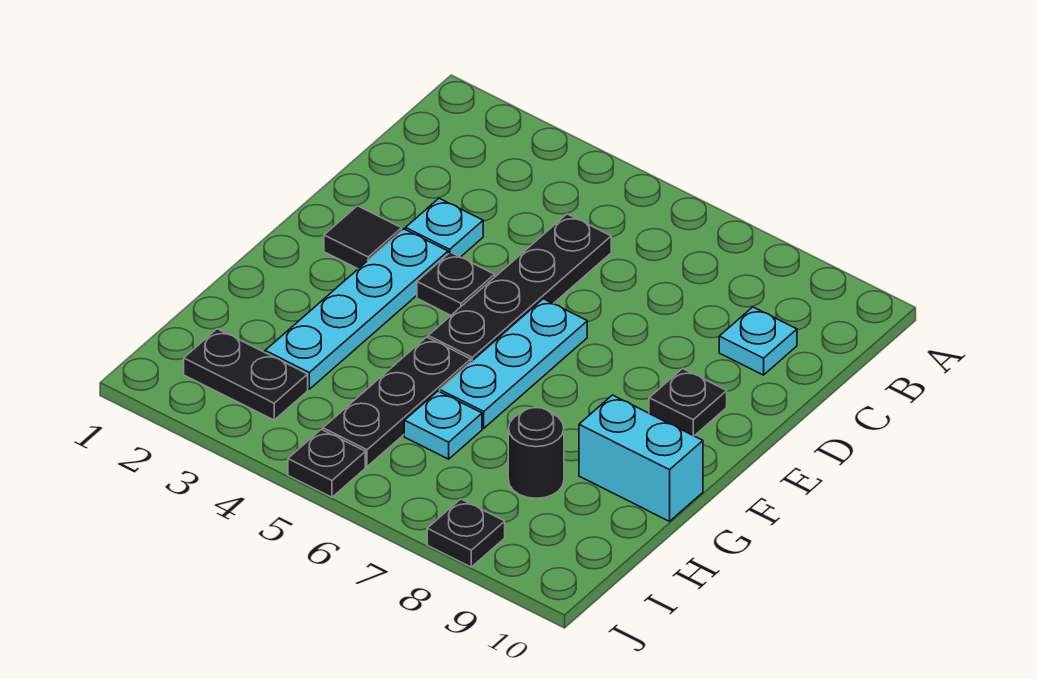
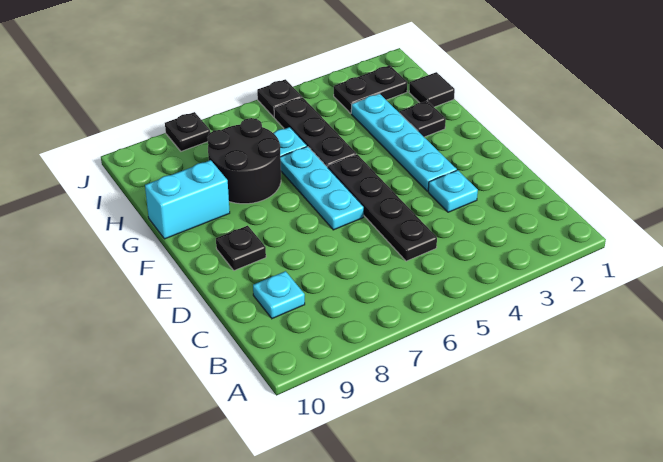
black 1x1 tile [324,206,402,269] -> black 1x1 tile moved to [409,72,455,107]
black 1x1 plate [417,252,495,315] -> black 1x1 plate moved to [400,101,446,137]
black 1x1 round brick [508,408,564,498] -> black 2x2 round brick [207,118,281,204]

